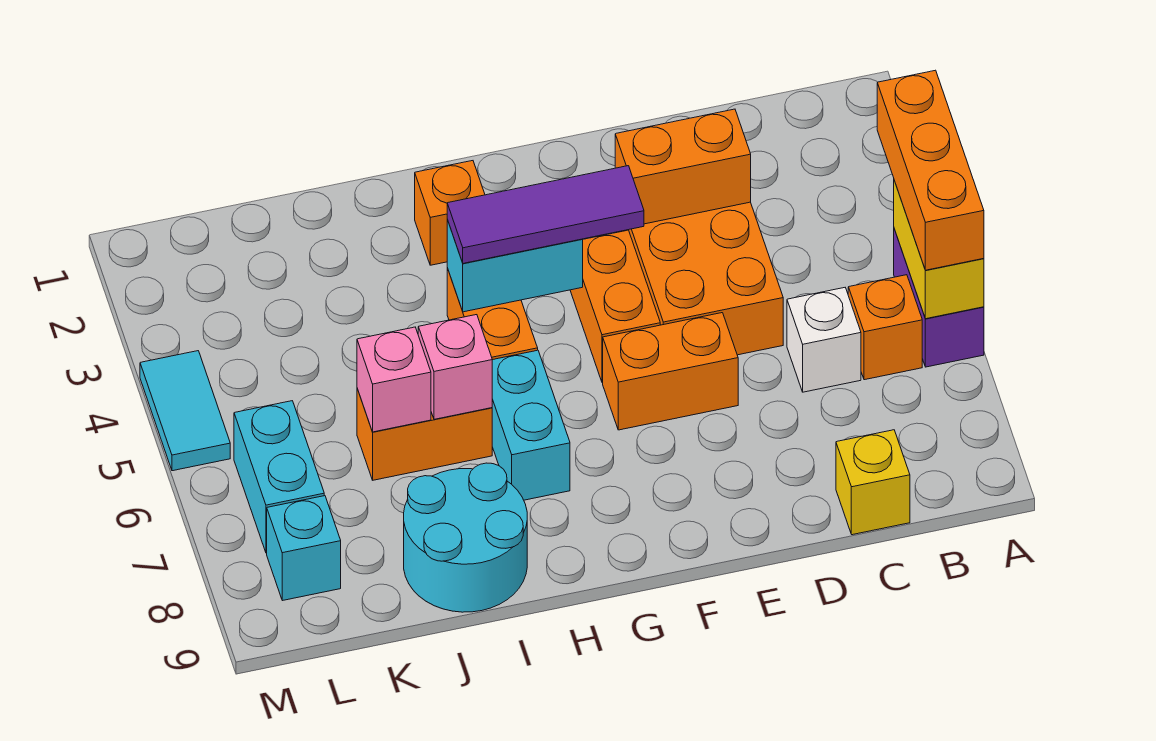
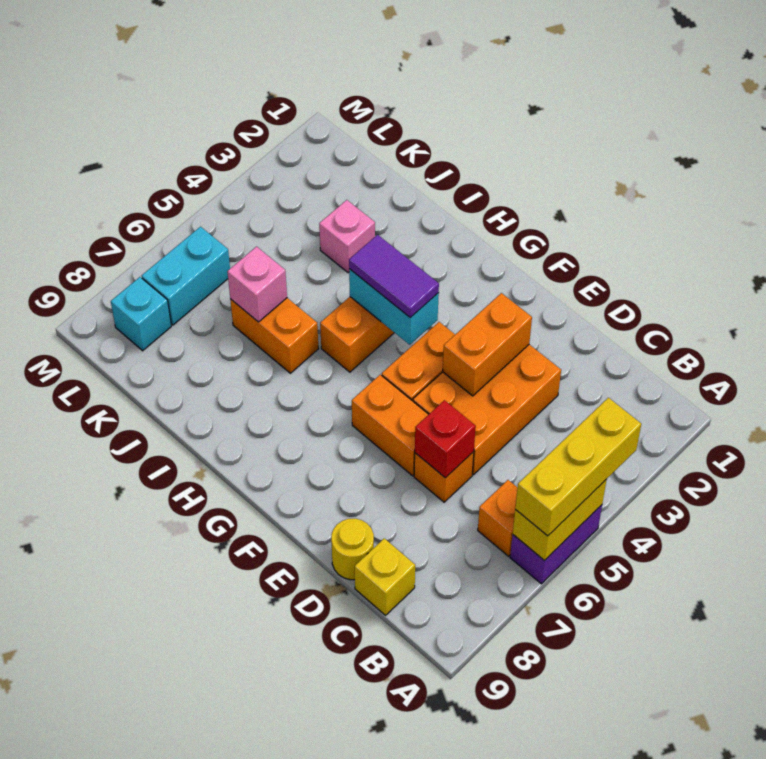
orange 1x3 brick [877,70,984,270] -> yellow 1x3 brick [515,398,641,536]
white 1x1 brick [787,288,861,392] -> none
orange 1x2 brick [615,109,751,224] -> orange 1x2 brick turned to [443,293,532,396]
none -> red 1x1 brick [415,400,476,478]
none -> yellow 1x1 round brick [331,519,374,580]
purple 1x3 tile [447,166,644,263] -> purple 1x2 tile [349,235,439,318]
orange 1x1 brick [415,161,485,265] -> orange 1x1 brick moved to [414,452,474,502]
cyan 1x2 brick [492,350,570,500] -> none
pink 1x1 brick [418,315,492,419] -> pink 1x1 brick moved to [319,200,375,273]
cyan 2x2 round brick [404,463,527,612] -> none
cyan 1x2 tile [140,351,230,471] -> none

